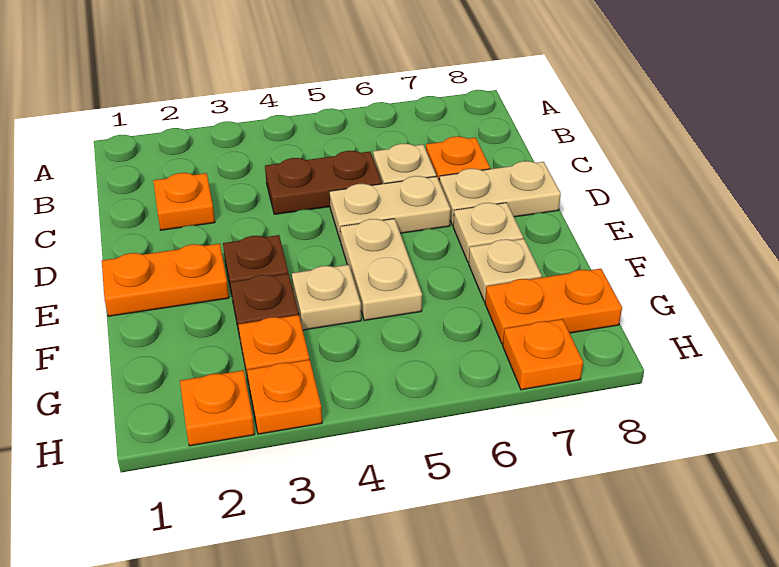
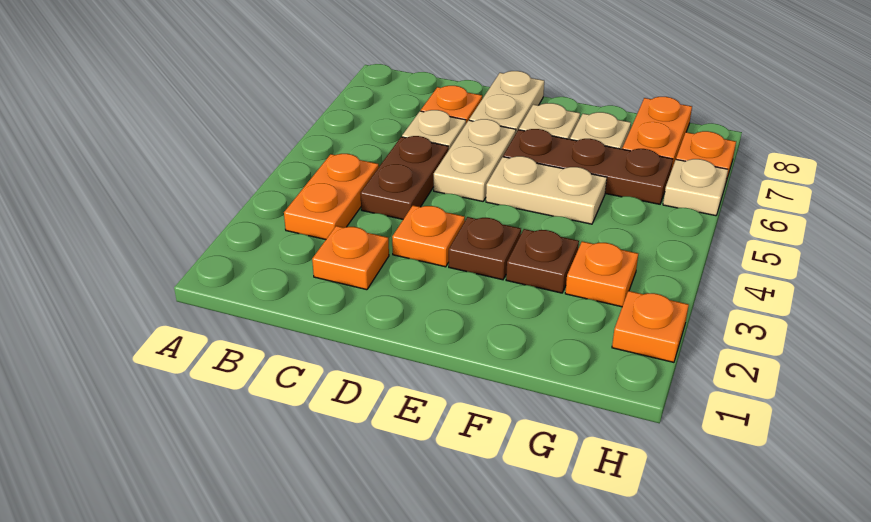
orange 1x2 plate [102,244,229,316] -> orange 1x2 plate moved to [284,154,379,240]
none -> brown 1x3 plate [503,129,673,204]
tan 1x1 plate [292,265,361,330] -> tan 1x1 plate moved to [663,159,728,216]
orange 1x1 plate [247,360,322,434] -> orange 1x1 plate moved to [392,205,465,267]

